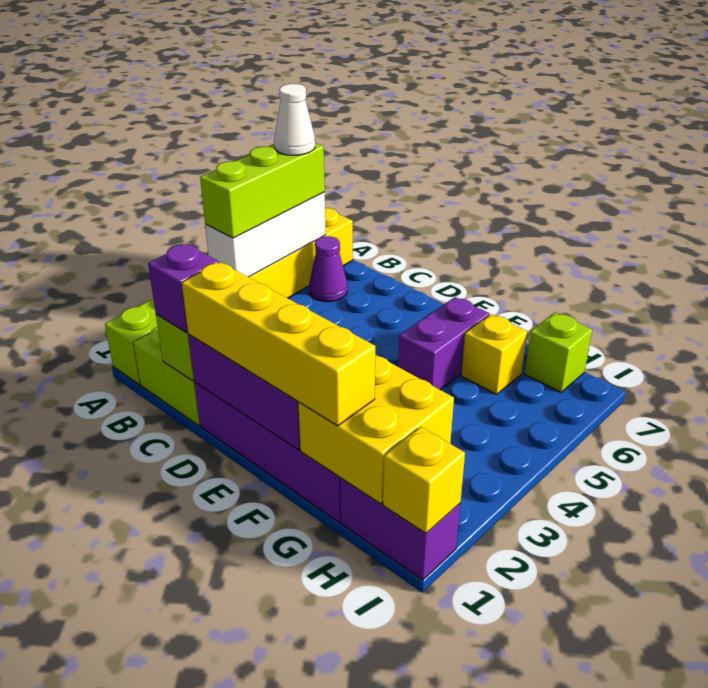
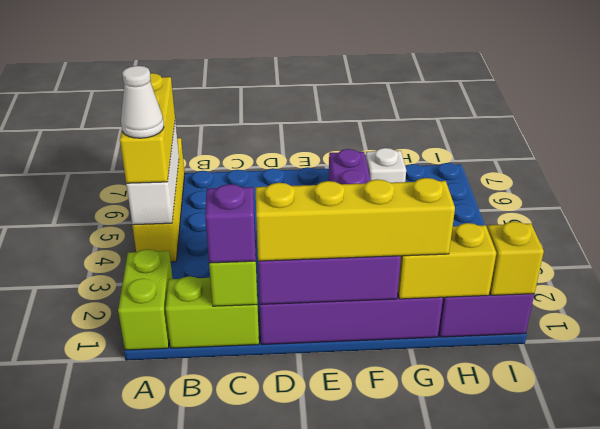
lime 1x3 brick [200,143,325,238] -> yellow 1x3 brick [120,73,175,184]
white 1x1 cone [274,84,315,155] -> white 1x1 cone moved to [121,66,164,138]
purple 1x1 cone [309,236,347,302] -> none
yellow 2x2 brick [298,355,454,504] -> yellow 1x2 brick [398,223,496,299]
yellow 1x1 brick [461,314,527,394] -> white 1x1 brick [366,148,406,183]
lime 1x1 brick [525,313,592,392] -> none

